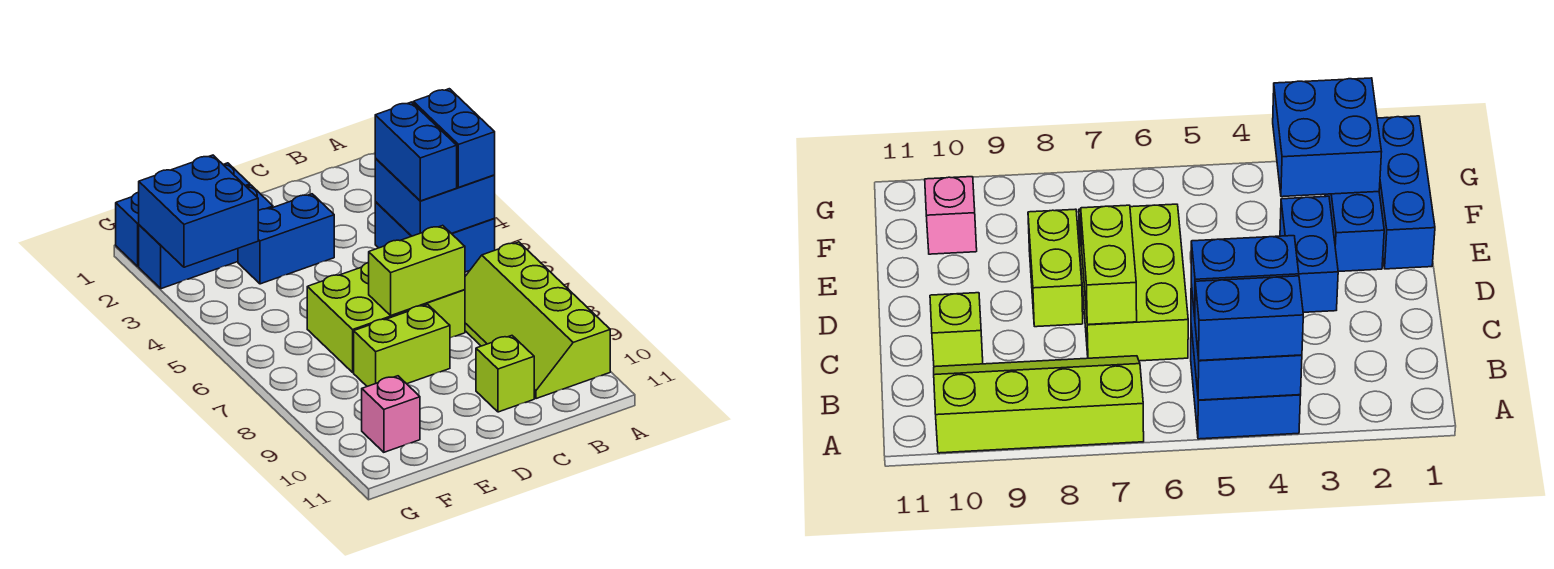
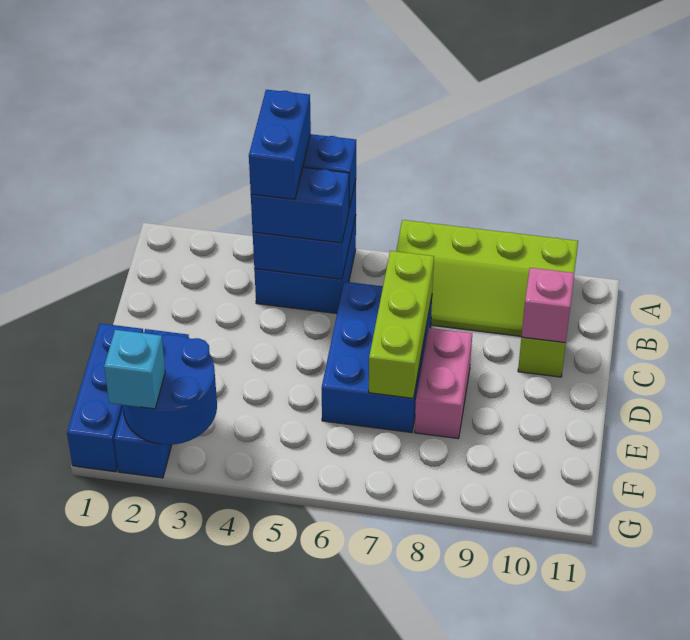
lime 2x3 brick [307,263,465,372] -> blue 2x3 brick [322,282,432,433]
lime 1x2 brick [369,225,465,315] -> lime 1x3 brick [369,251,434,398]
blue 1x2 brick [238,194,334,284] -> blue 1x2 brick moved to [249,90,311,199]
lime 1x2 brick [354,305,450,386] -> pink 1x2 brick [415,328,472,439]
blue 2x2 brick [139,155,258,267] -> blue 2x2 round brick [123,332,217,445]
pink 1x1 brick [362,376,420,452] -> pink 1x1 brick moved to [521,268,574,343]
none -> cyan 1x1 brick [104,330,165,409]

